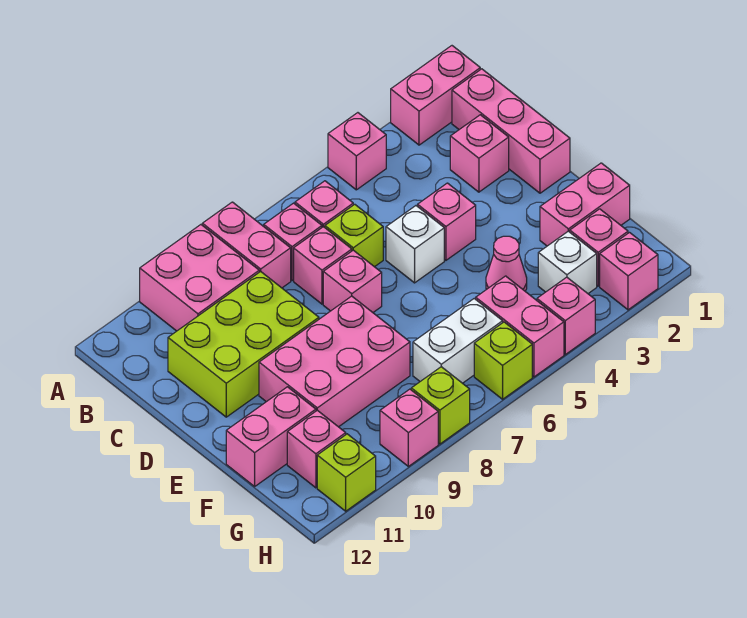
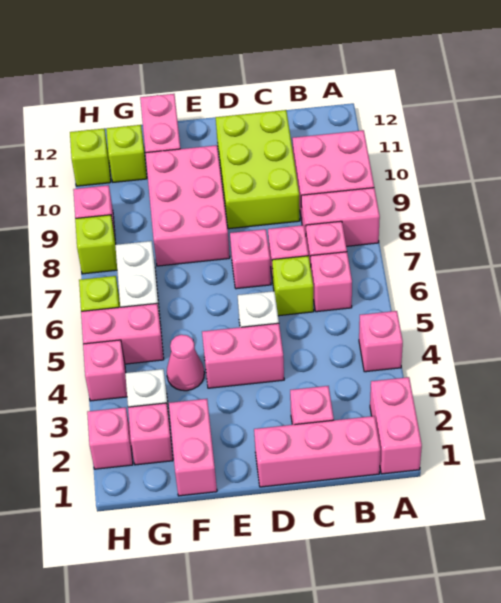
pink 1x1 brick [418,183,476,260] -> pink 1x2 brick [202,323,284,388]
pink 1x1 brick [287,410,346,488] -> lime 1x1 brick [106,125,147,182]

